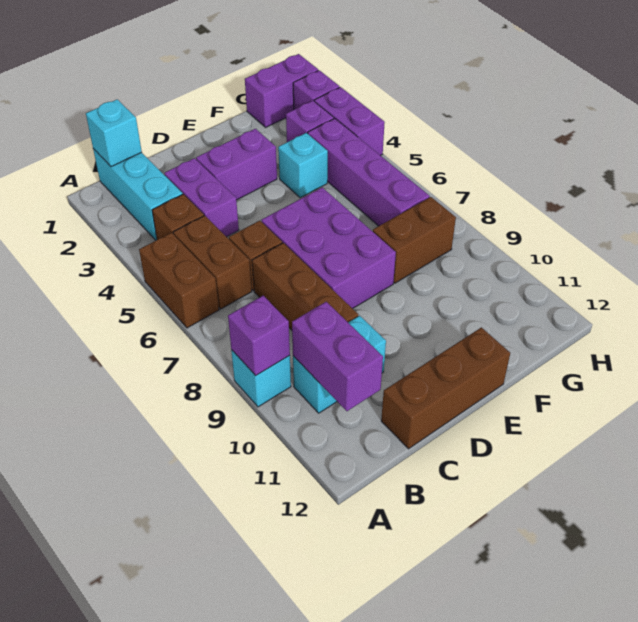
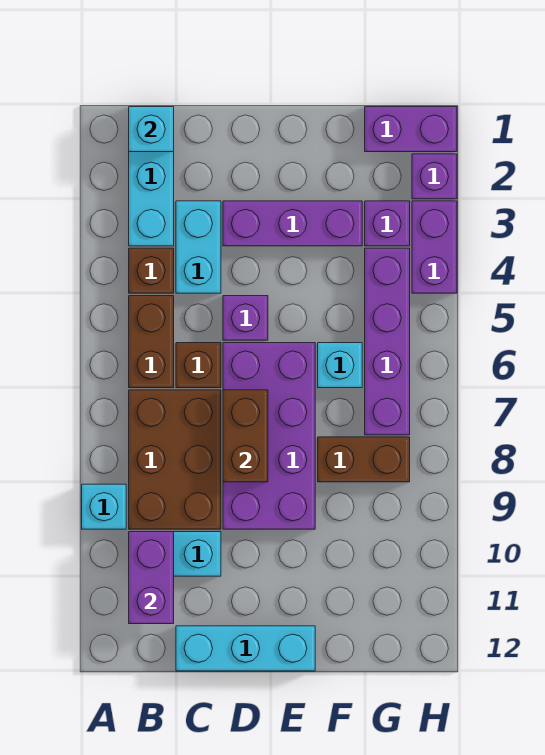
brown 1x2 brick [139,233,219,328] -> brown 1x2 brick moved to [223,390,268,482]
purple 1x1 brick [228,296,290,376] -> purple 1x1 brick moved to [223,296,268,340]
purple 1x2 brick [164,158,239,237] -> cyan 1x2 brick [176,201,221,293]
brown 1x3 brick [252,243,358,330] -> brown 2x3 brick [129,390,221,529]
brown 1x3 brick [381,327,510,449] -> cyan 1x3 brick [176,626,315,671]
purple 1x2 brick [196,129,277,200] -> purple 1x3 brick [223,201,362,246]
purple 2x3 brick [261,187,396,309] -> purple 2x4 brick [223,343,315,529]
cyan 1x1 brick [278,133,328,198] -> cyan 1x1 brick moved to [318,343,362,388]

